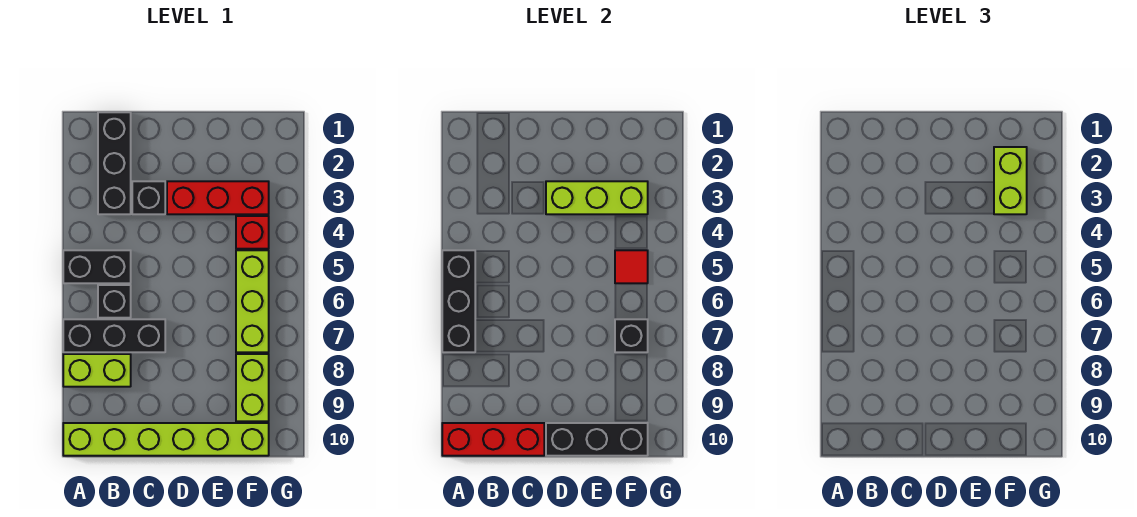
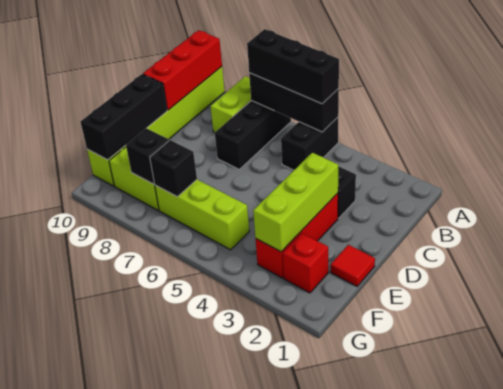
black 1x3 brick [98,112,131,214] -> black 1x3 brick moved to [247,29,339,104]
black 1x1 brick [98,285,131,318] -> black 1x1 brick moved to [126,128,169,184]
lime 1x2 brick [994,147,1027,214] -> none
red 1x1 brick [236,216,269,249] -> red 1x1 brick moved to [283,233,328,293]
red 1x1 tile [615,250,648,283] -> red 1x1 tile moved to [331,245,375,286]

